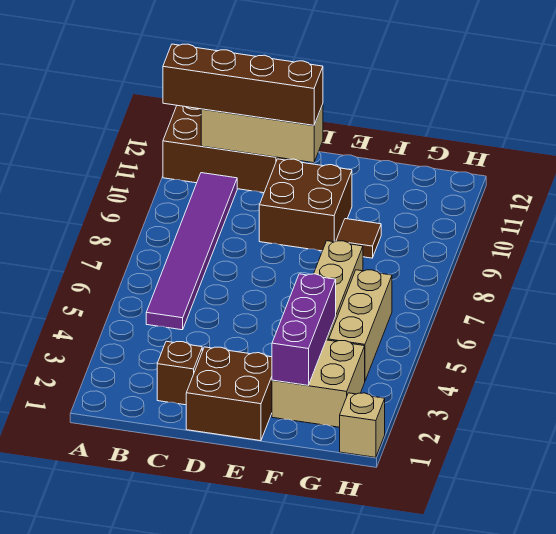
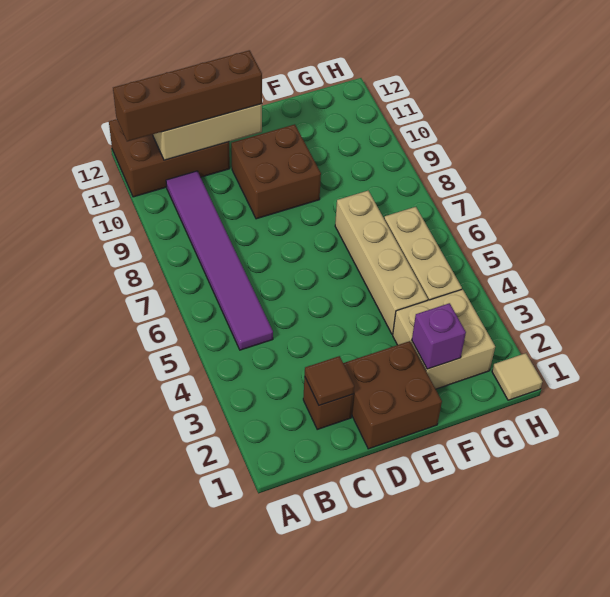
purple 1x3 brick [272,274,336,385] -> purple 1x1 brick [412,303,466,369]
brown 1x1 tile [336,219,381,258] -> brown 1x1 tile moved to [305,356,354,405]
tan 1x1 brick [340,393,385,457] -> tan 1x1 tile [492,353,542,400]

